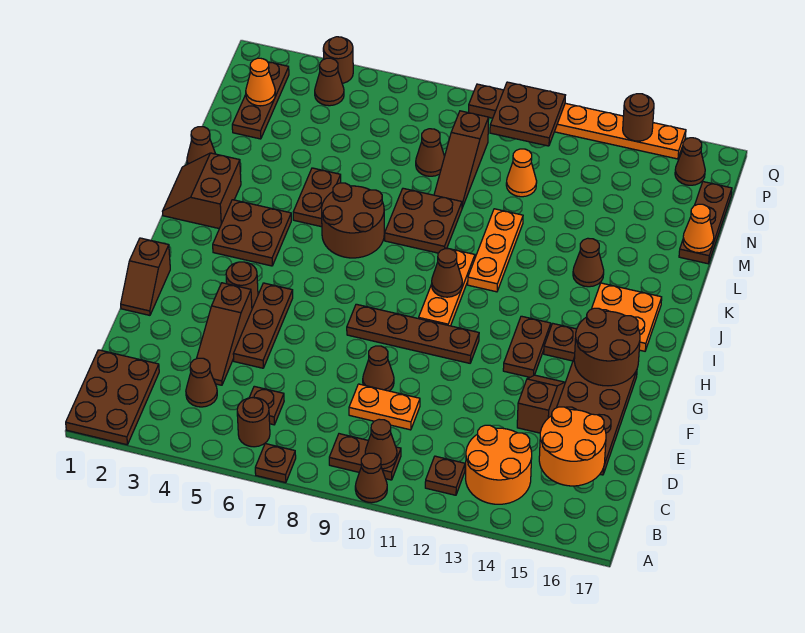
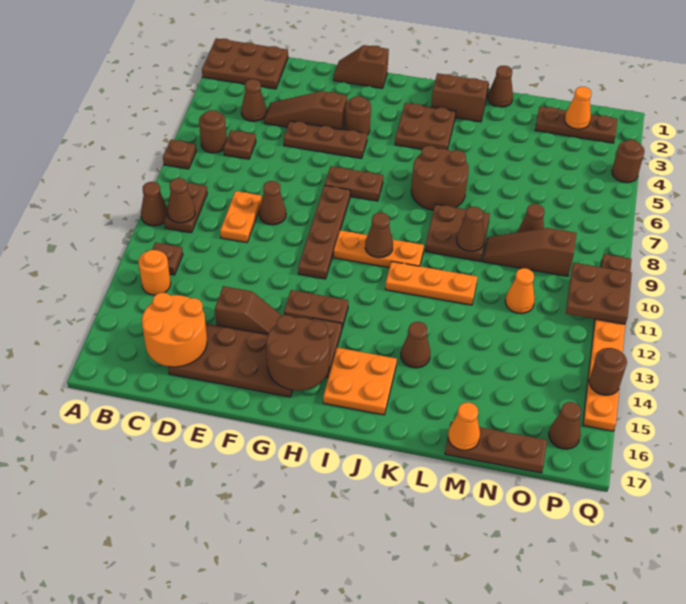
orange 2x2 round brick [466,425,532,504] -> orange 1x1 round brick [138,250,171,295]
brown 1x2 plate [293,168,341,227] -> brown 1x2 plate moved to [325,166,383,201]
brown 1x1 cone [315,58,344,106] -> brown 1x1 cone moved to [457,207,485,251]

